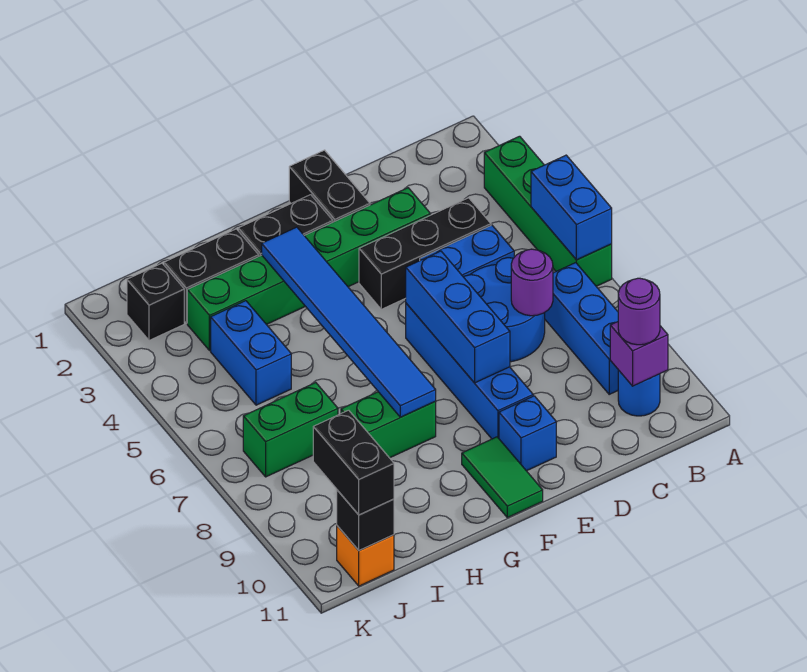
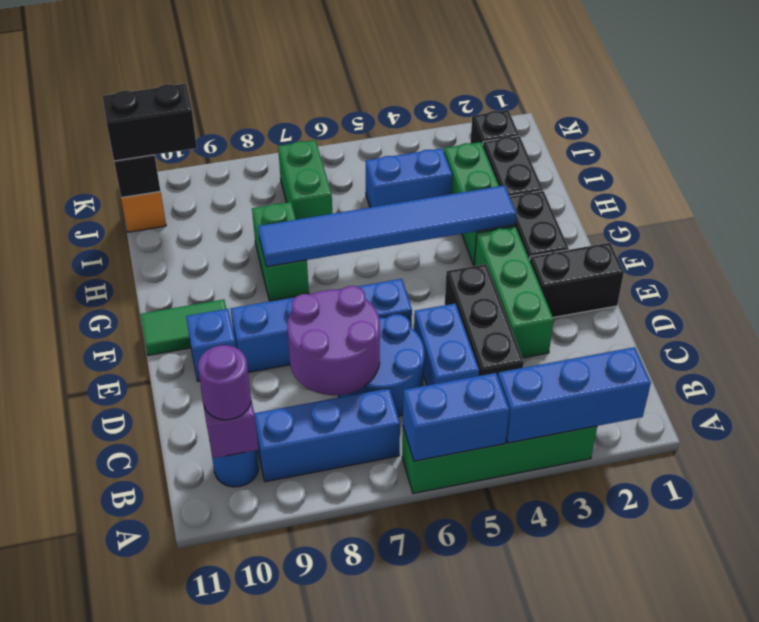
purple 1x1 round brick [511,249,553,316] -> purple 2x2 round brick [287,286,380,395]
blue 1x3 brick [406,251,510,383] -> blue 1x3 brick moved to [498,347,651,443]

